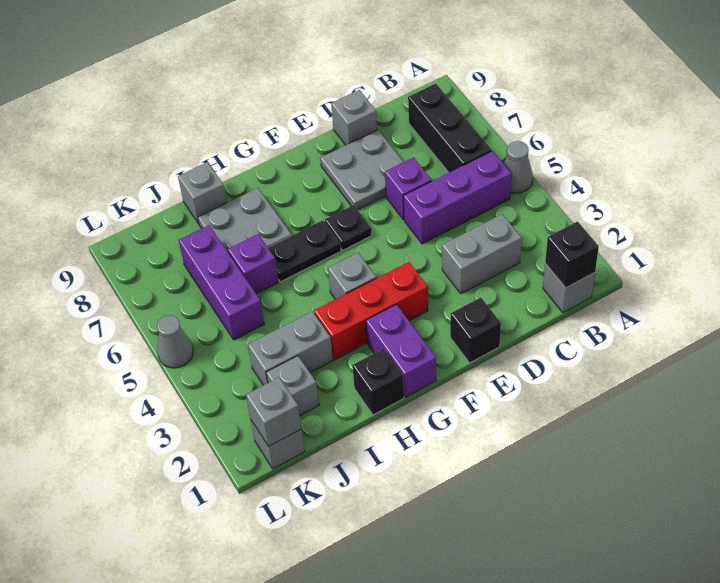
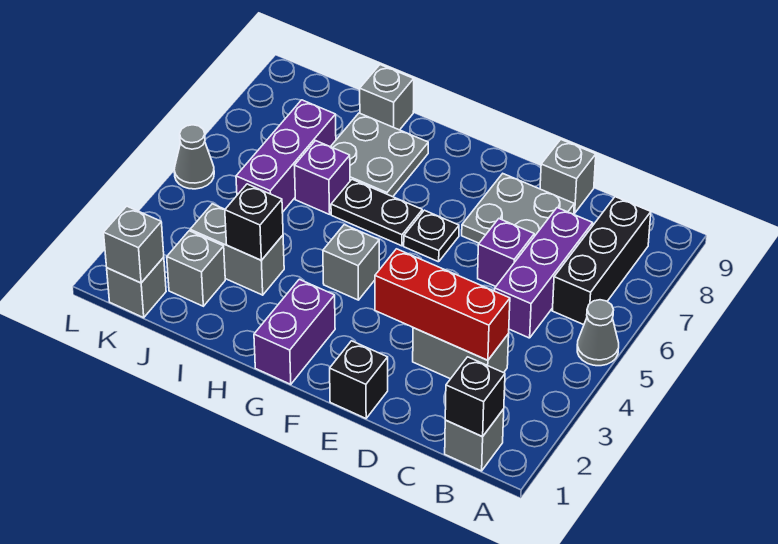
purple 1x3 brick [403,151,511,244] -> purple 1x3 brick turned to [495,208,593,338]
red 1x3 brick [314,262,428,360] -> red 1x3 brick moved to [375,249,510,360]
black 1x1 brick [352,349,404,415] -> black 1x1 brick moved to [225,184,283,260]

